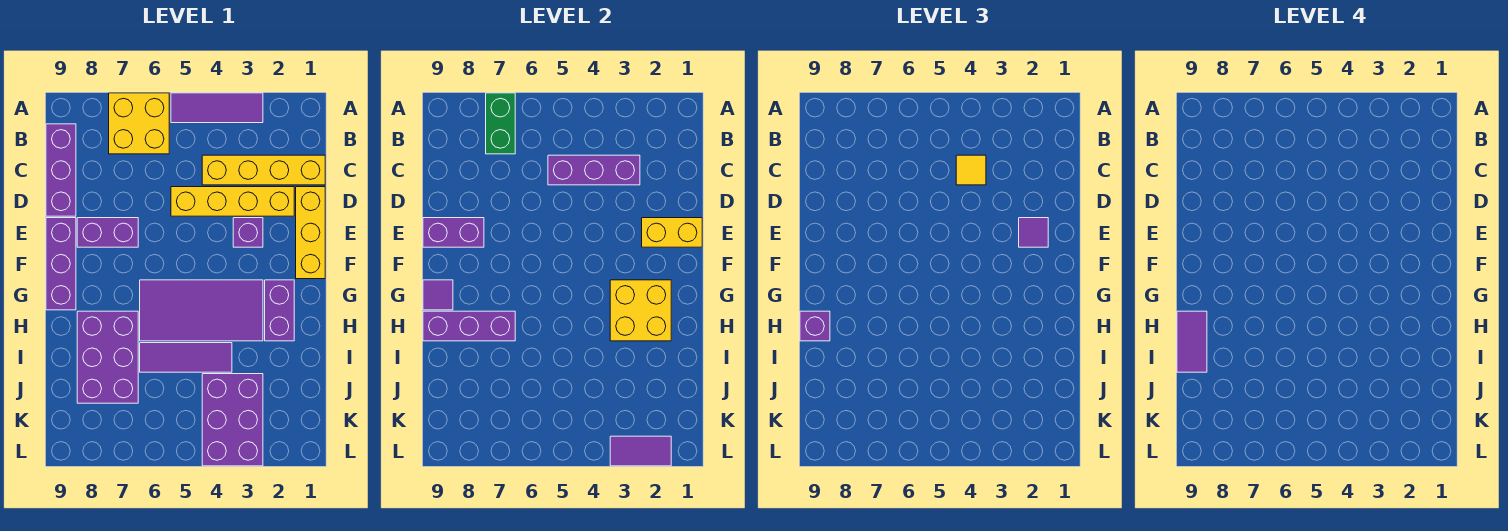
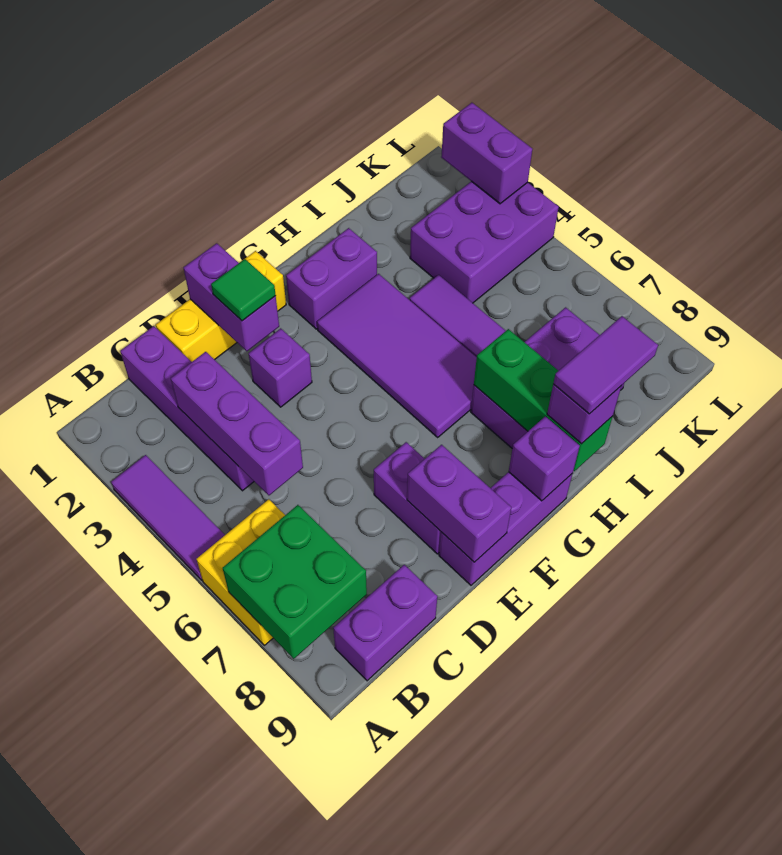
green 1x2 brick [486,93,515,154] -> green 2x2 brick [223,505,367,659]
purple 1x3 brick [46,124,76,216] -> purple 1x2 brick [333,565,437,681]
yellow 1x4 brick [202,155,325,185] -> purple 1x4 brick [120,326,254,491]
yellow 1x1 tile [956,155,986,185] -> none
yellow 1x4 brick [171,187,294,216] -> none
yellow 1x2 brick [642,218,702,247] -> purple 1x2 brick [183,243,279,351]
purple 1x1 tile [1019,218,1048,247] -> green 1x1 tile [211,259,276,321]
yellow 2x2 brick [610,280,671,341] -> none
purple 1x1 tile [423,280,453,310] -> purple 1x1 brick [509,416,580,501]
purple 1x3 brick [423,311,515,341] -> green 1x3 brick [474,329,613,471]
purple 1x2 tile [610,436,671,466] -> purple 1x2 brick [441,103,532,204]

